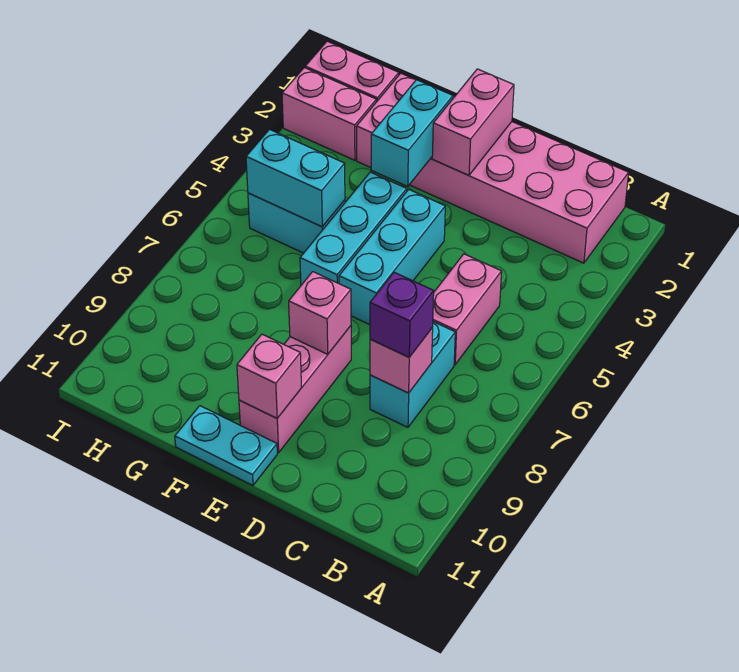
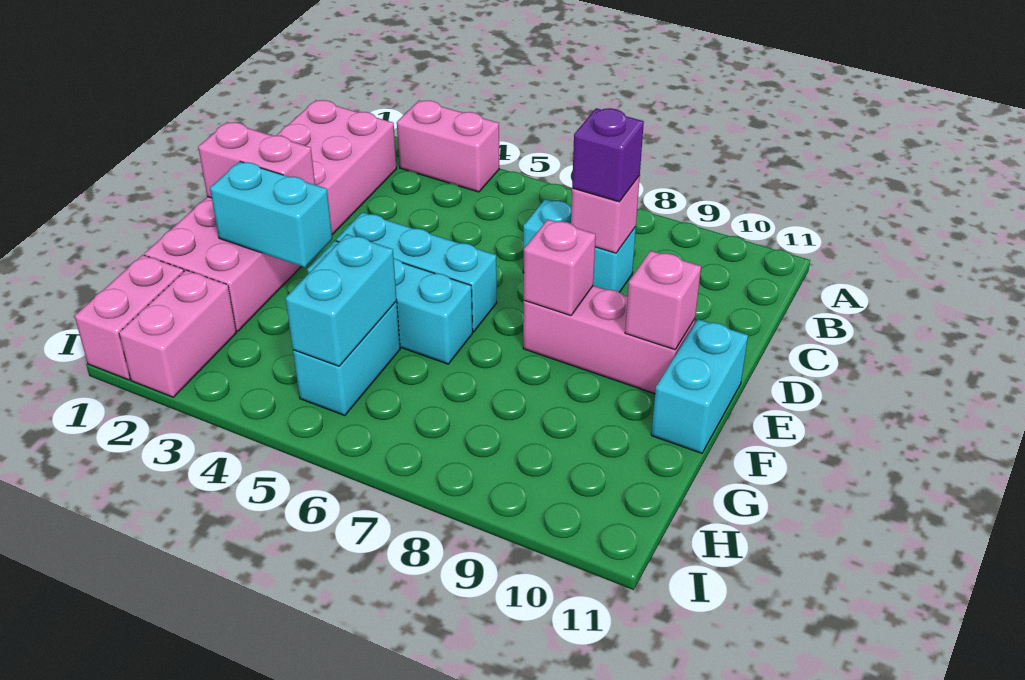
pink 1x2 brick [433,254,502,365] -> pink 1x2 brick moved to [397,100,499,192]
cyan 1x2 plate [175,406,277,485] -> cyan 1x2 brick [651,319,748,453]

